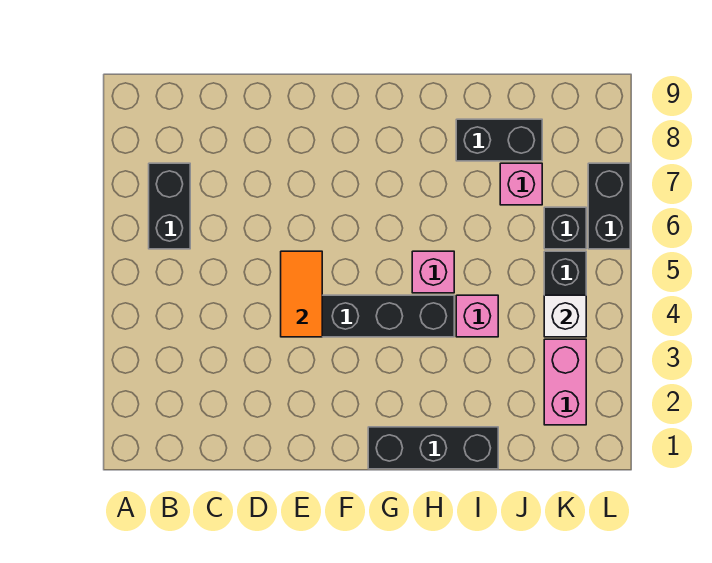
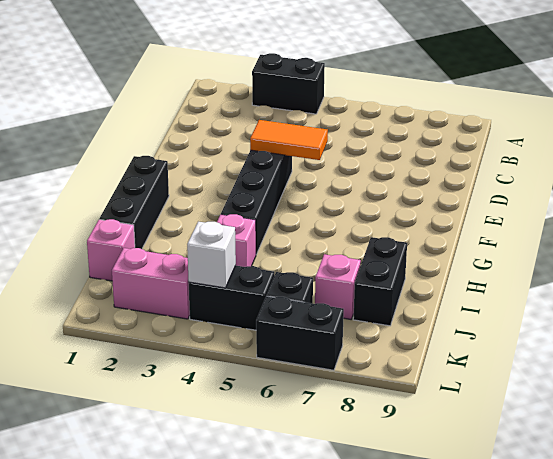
black 1x2 brick [149,163,190,249] -> black 1x2 brick moved to [252,53,325,114]
pink 1x1 brick [412,251,454,293] -> pink 1x1 brick moved to [87,219,135,281]

